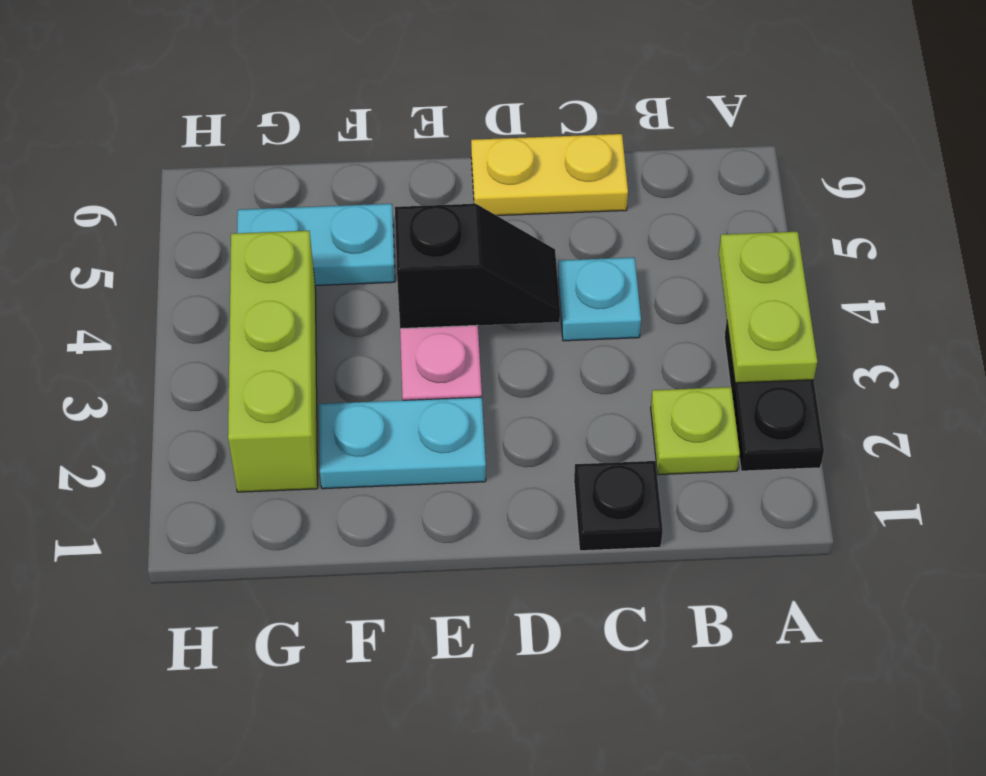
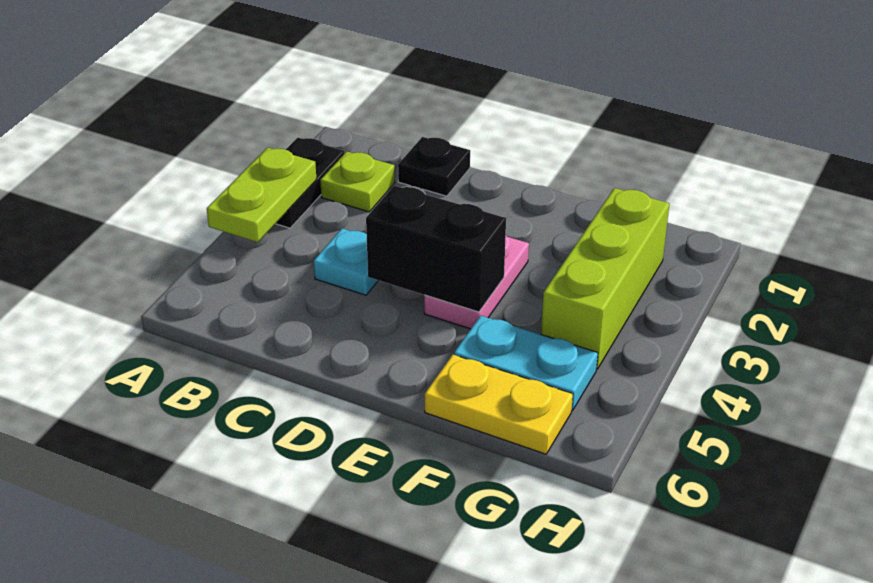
yellow 1x2 plate [471,134,628,216] -> yellow 1x2 plate moved to [425,355,573,454]
black 1x2 slope [395,204,560,329] -> black 1x2 brick [366,185,506,312]
cyan 1x2 plate [319,397,486,489] -> none

